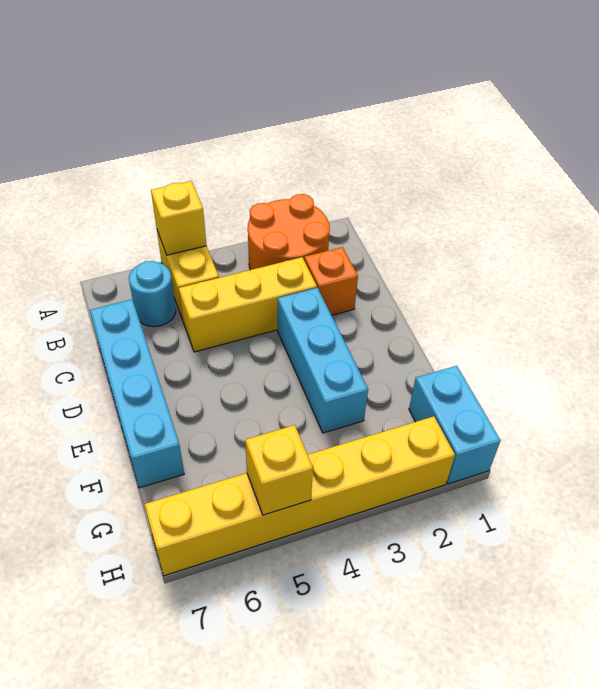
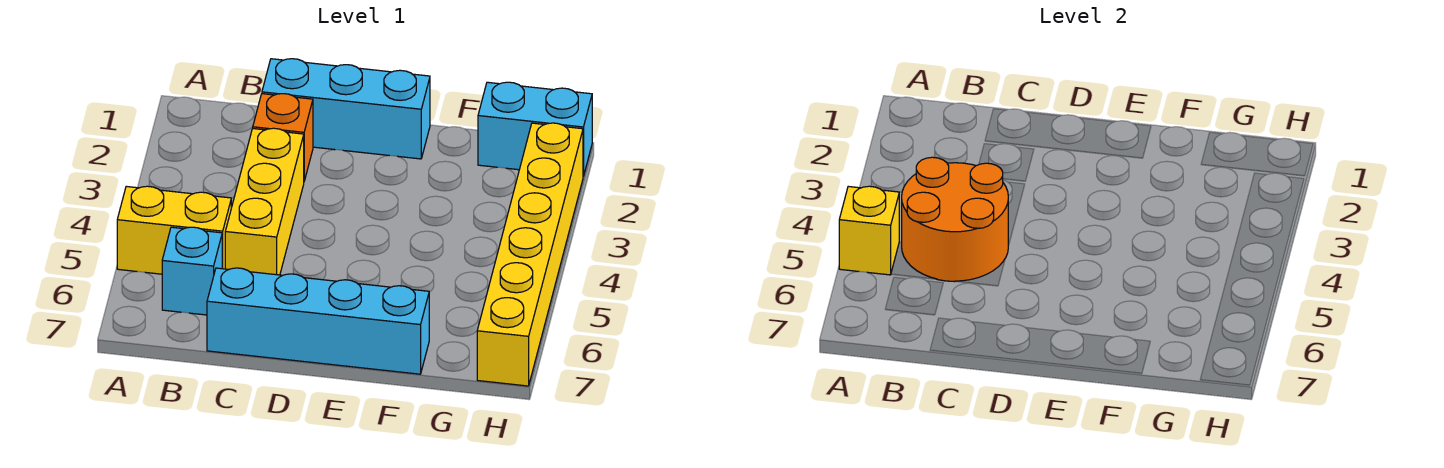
orange 2x2 round brick [248,194,330,270] -> orange 2x2 round brick moved to [902,157,1008,282]
cyan 1x1 round brick [129,261,176,327] -> cyan 1x1 brick [162,227,222,315]
cyan 1x3 brick [278,288,368,433] -> cyan 1x3 brick moved to [262,59,430,159]
yellow 1x1 brick [245,425,313,515] -> none

